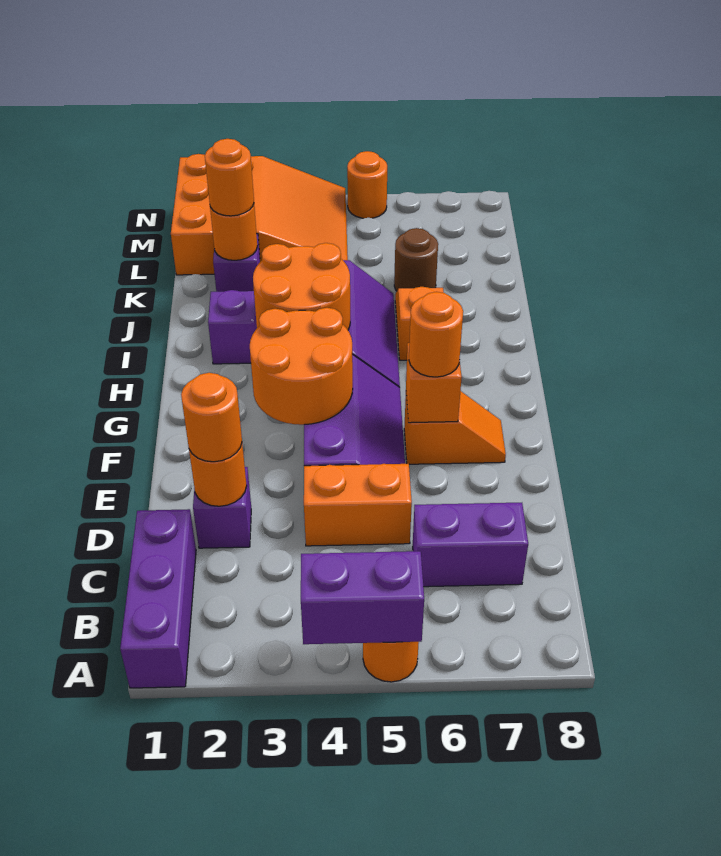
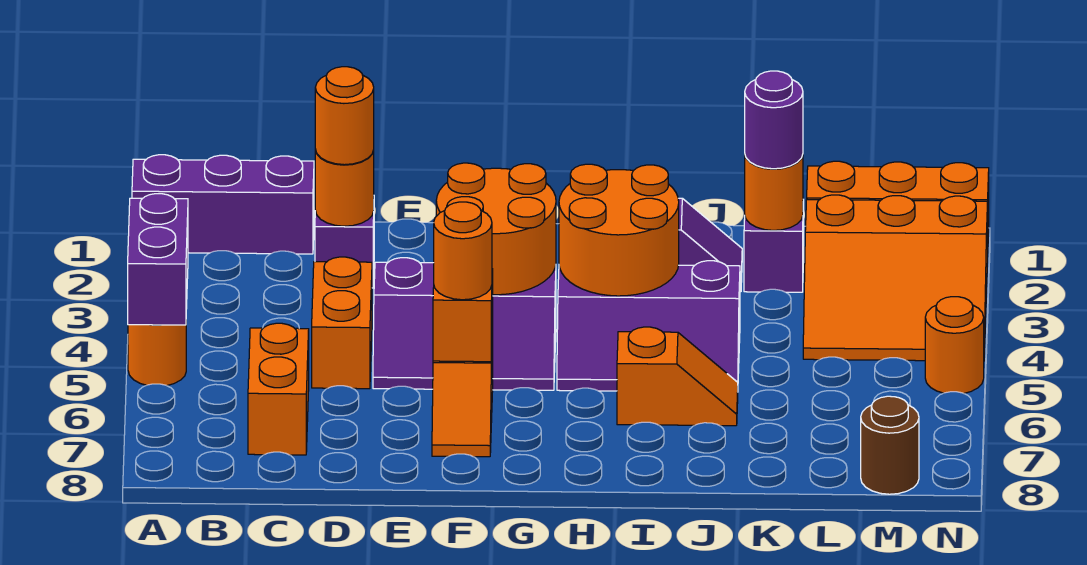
purple 1x2 brick [413,503,528,587] -> orange 1x2 brick [248,323,309,455]
orange 1x1 round brick [205,139,254,216] -> purple 1x1 round brick [745,71,803,169]
brown 1x1 round brick [394,228,438,291] -> brown 1x1 round brick moved to [861,396,919,494]

